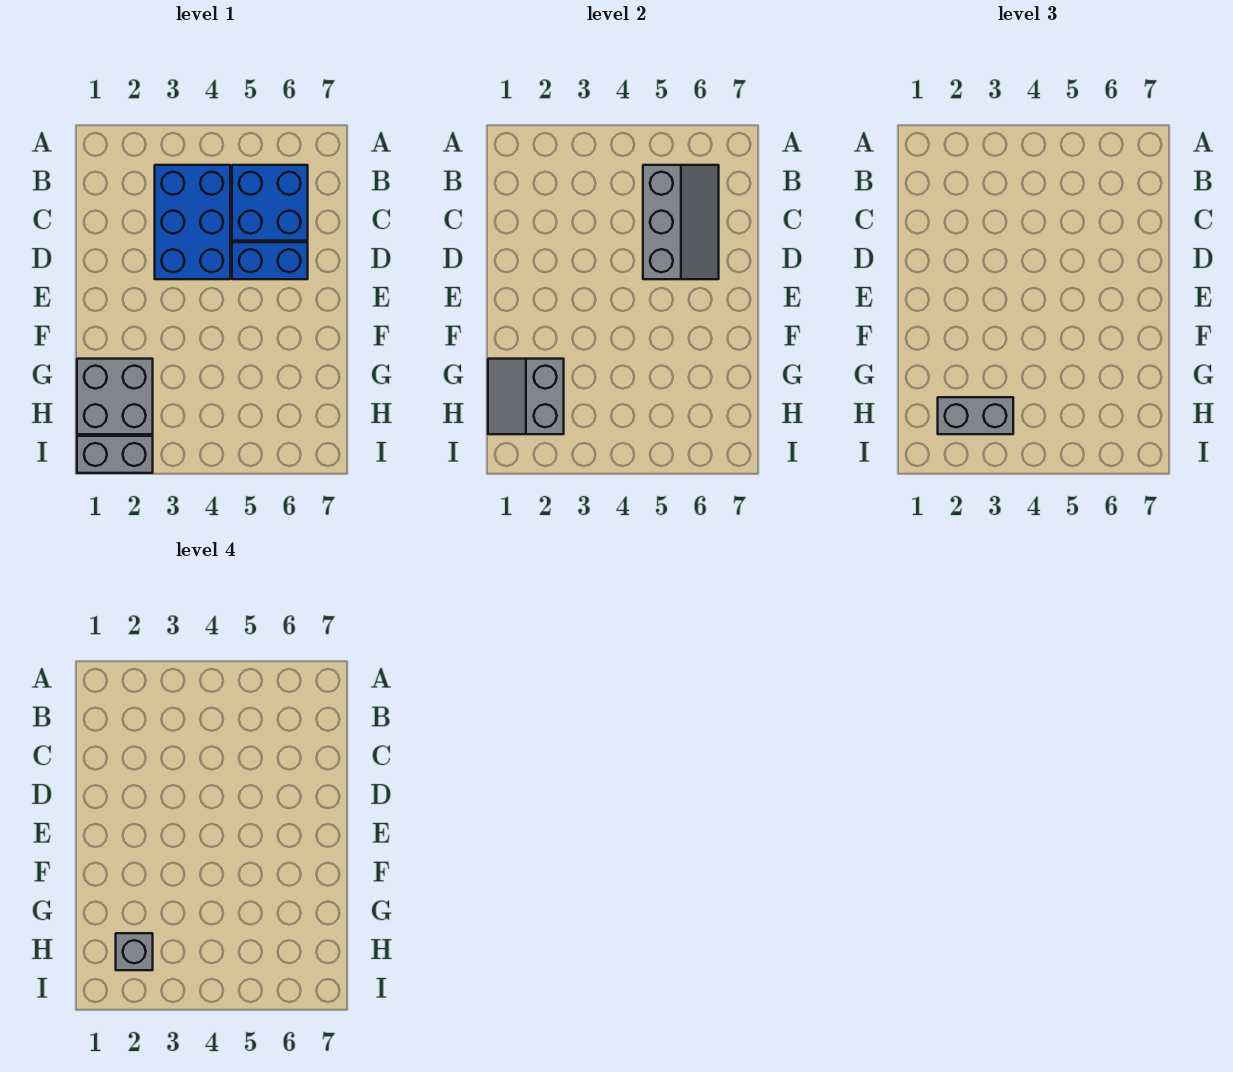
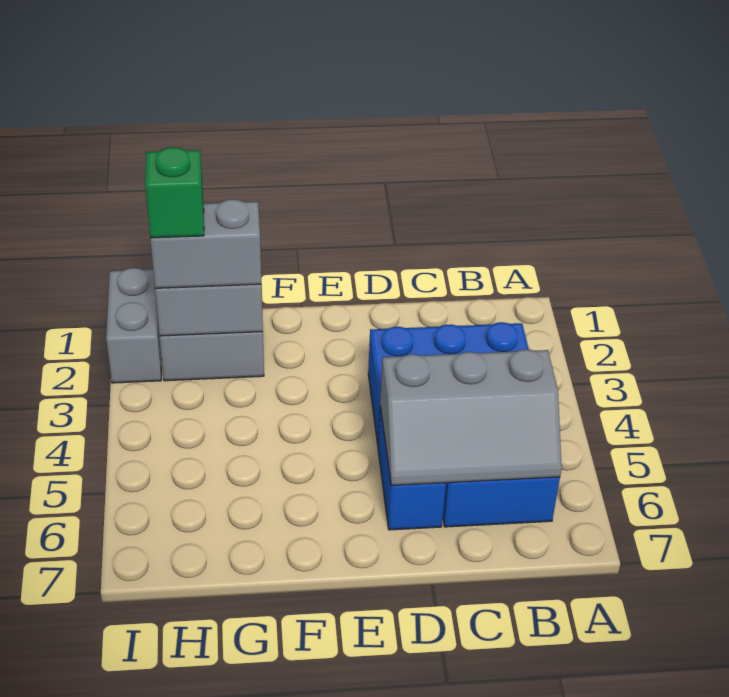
grey 1x2 brick [938,397,1013,434] -> grey 1x2 brick turned to [150,199,261,288]
grey 1x1 brick [116,933,153,970] -> green 1x1 brick [145,147,204,238]

